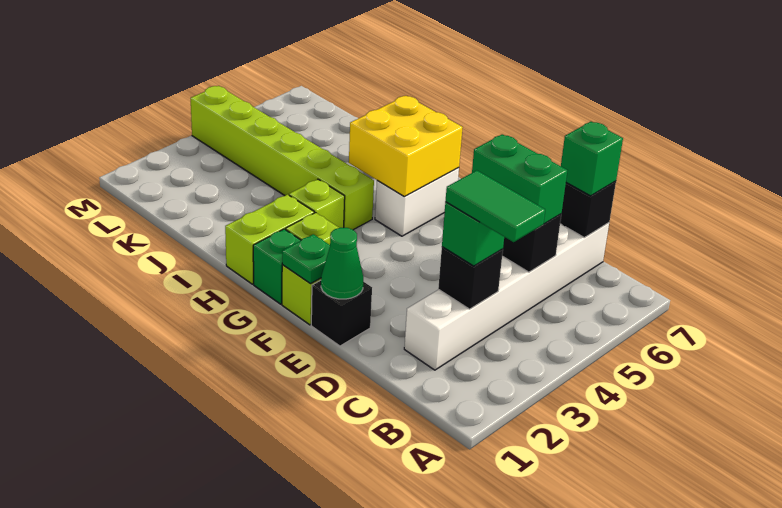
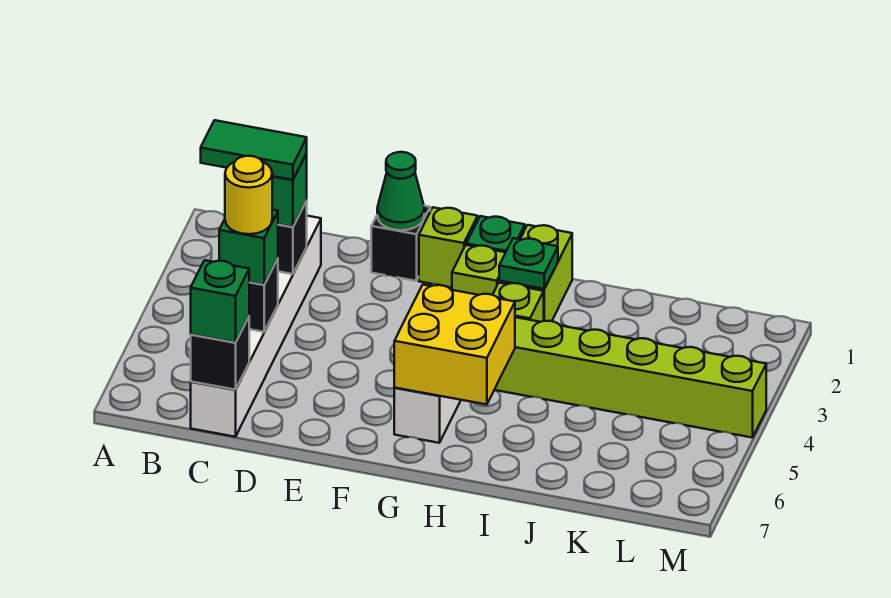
green 1x2 brick [472,134,567,224] -> green 1x1 brick [219,210,278,285]
none -> yellow 1x1 round brick [225,156,273,234]
green 1x1 plate [282,234,330,284] -> green 1x1 plate moved to [499,238,558,289]

